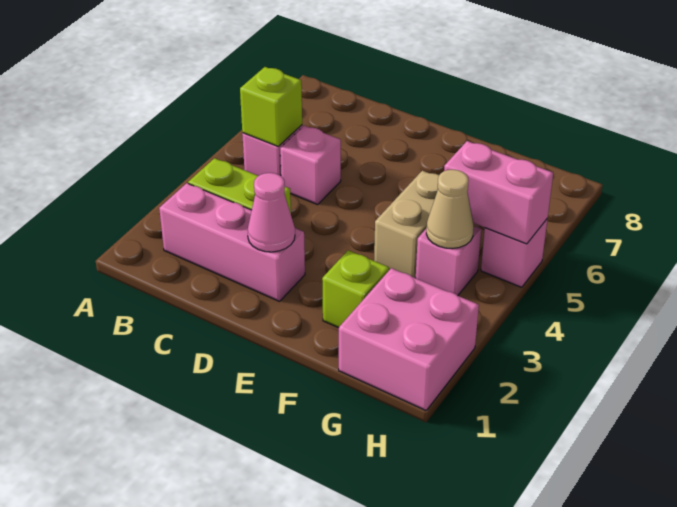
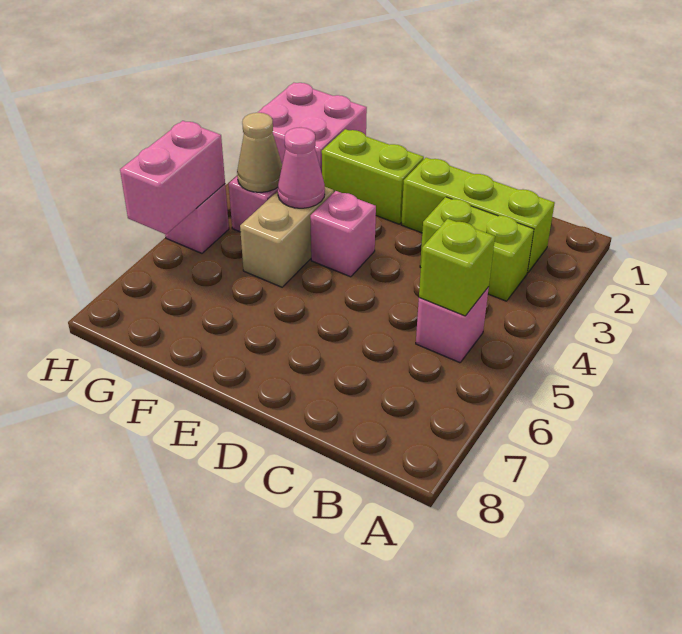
pink 1x3 brick [159,183,305,301] -> lime 1x3 brick [401,158,555,273]
pink 1x1 brick [280,126,341,205] -> pink 1x1 brick moved to [310,191,376,277]
pink 1x1 cone [248,173,295,252] -> pink 1x1 cone moved to [278,127,325,208]
lime 1x1 brick [322,250,389,328] -> lime 1x2 brick [322,129,424,224]
pink 1x2 brick [444,141,553,244] -> pink 1x2 brick turned to [120,121,225,234]

